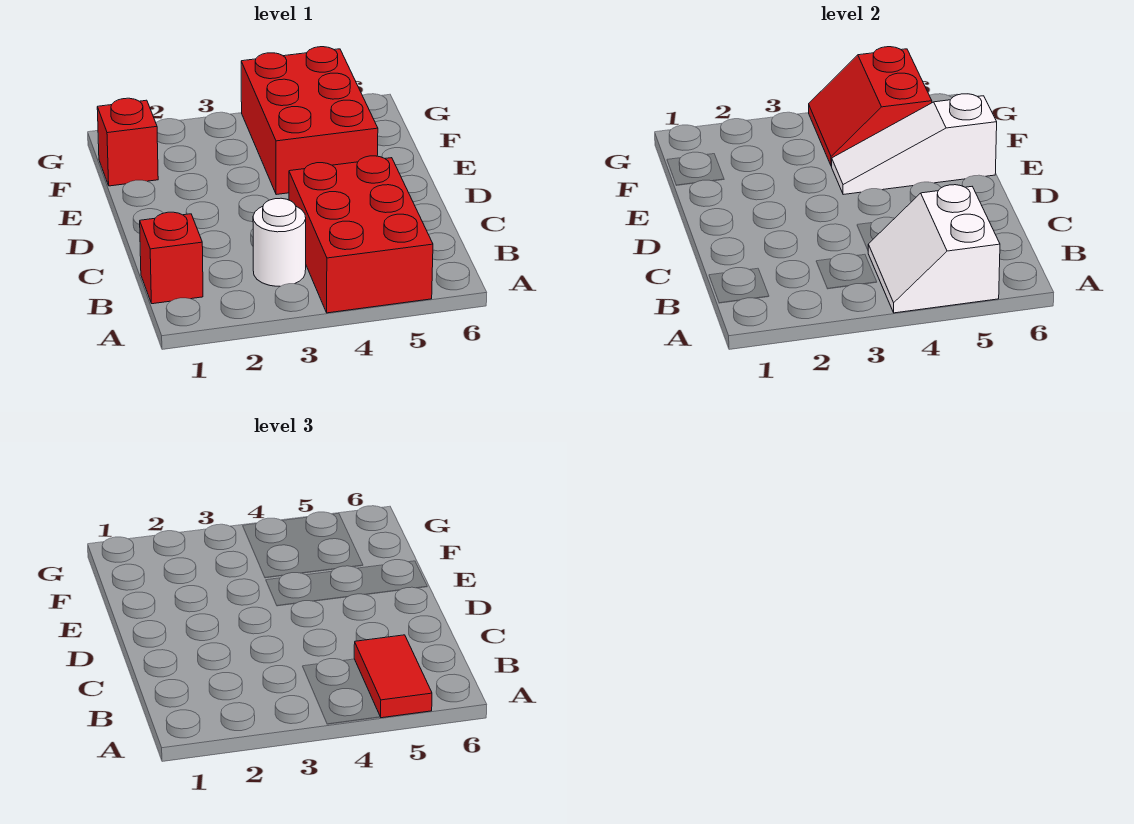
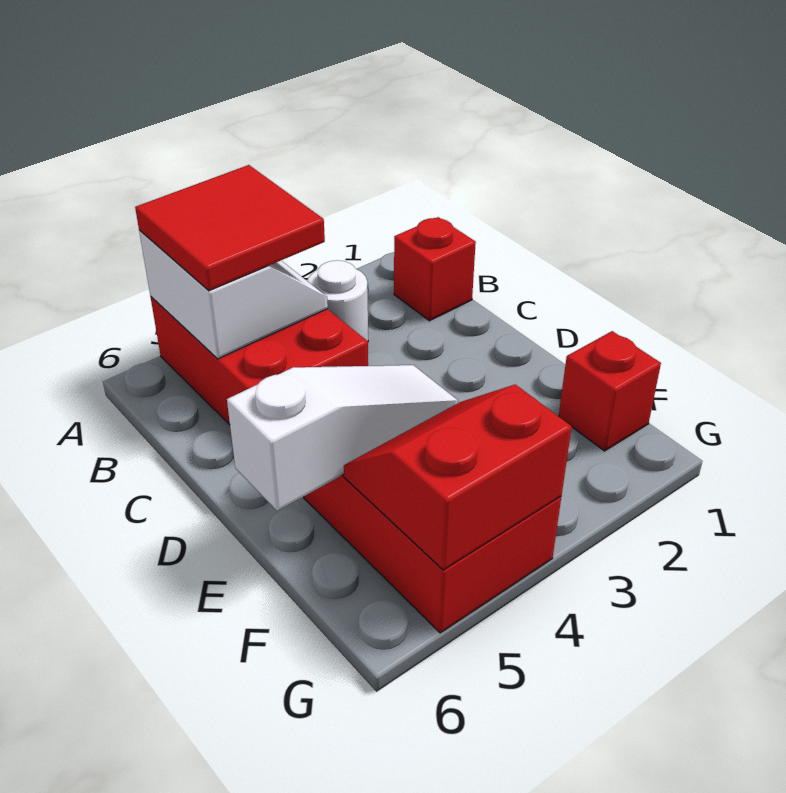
red 1x2 tile [354,635,432,718] -> red 2x2 tile [135,165,325,291]
red 2x2 slope [809,47,932,166] -> red 2x2 slope turned to [344,384,572,570]

